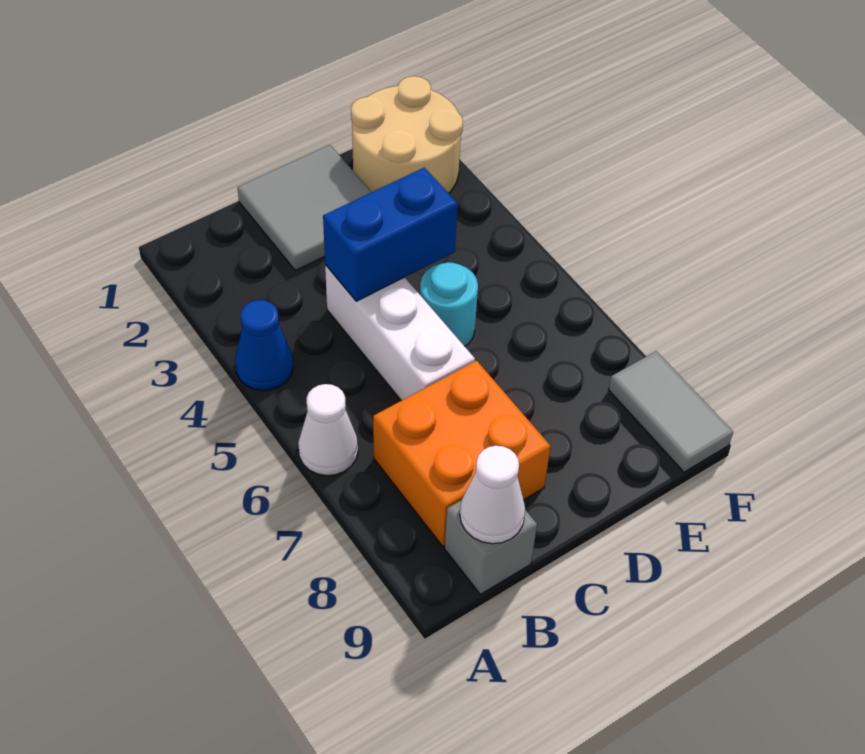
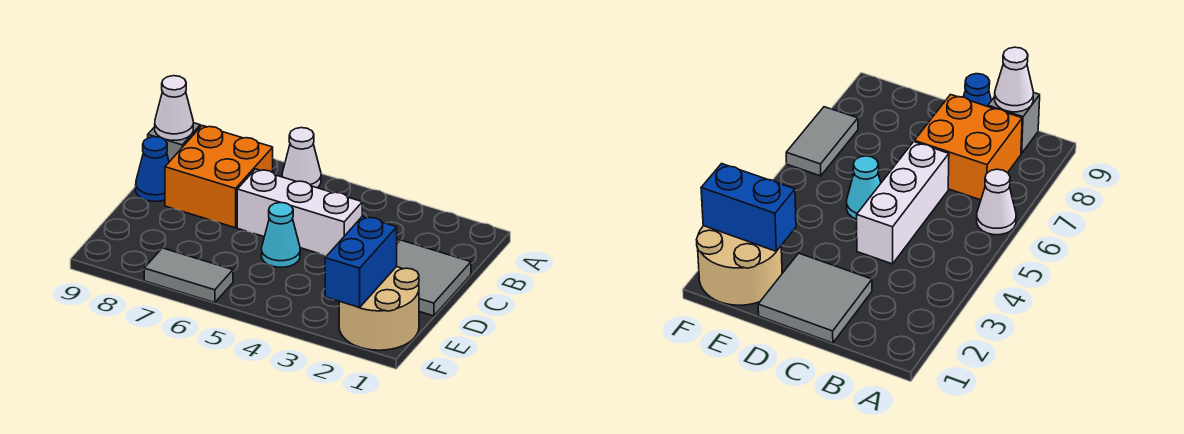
blue 1x1 cone [235,300,293,390] -> blue 1x1 cone moved to [136,137,169,201]
blue 1x2 brick [323,167,458,301] -> blue 1x2 brick moved to [325,216,397,308]
cyan 1x1 round brick [420,262,478,346] -> cyan 1x1 cone [262,202,300,267]
grey 1x2 tile [609,351,733,472] -> grey 1x2 tile moved to [144,248,233,303]

